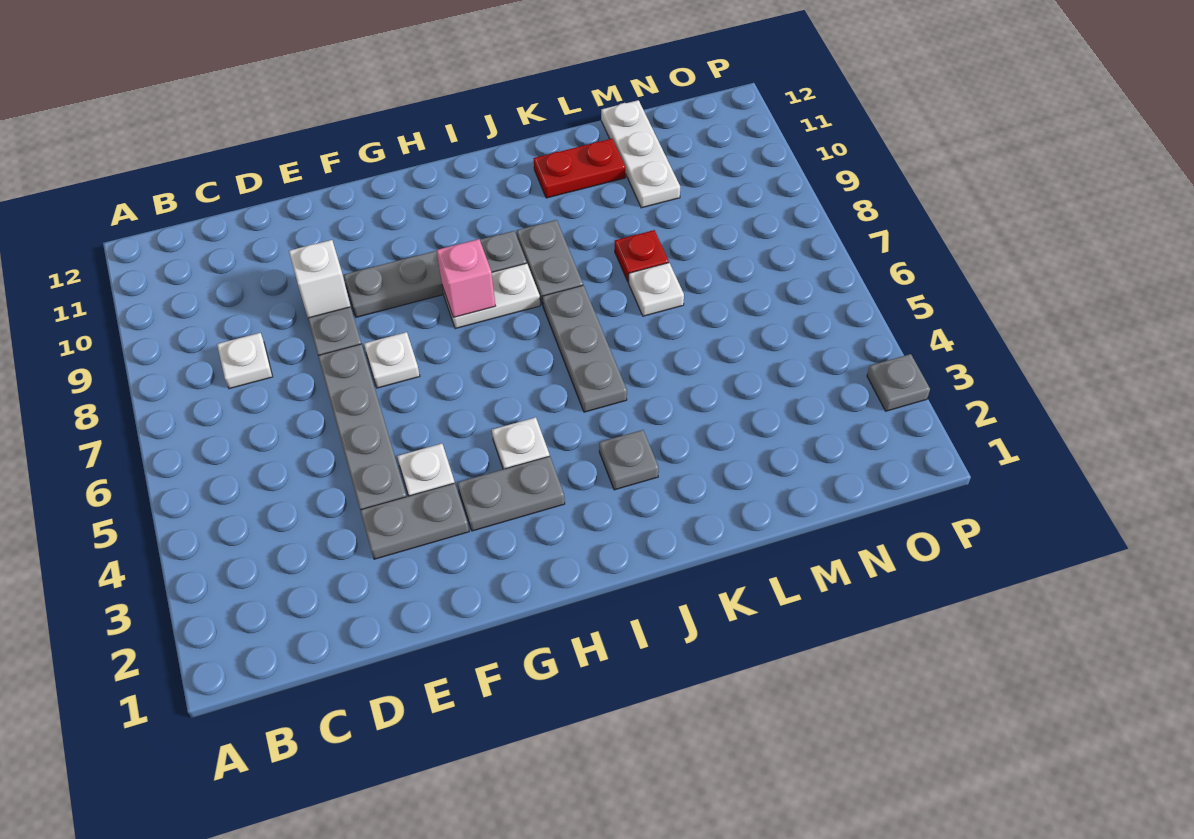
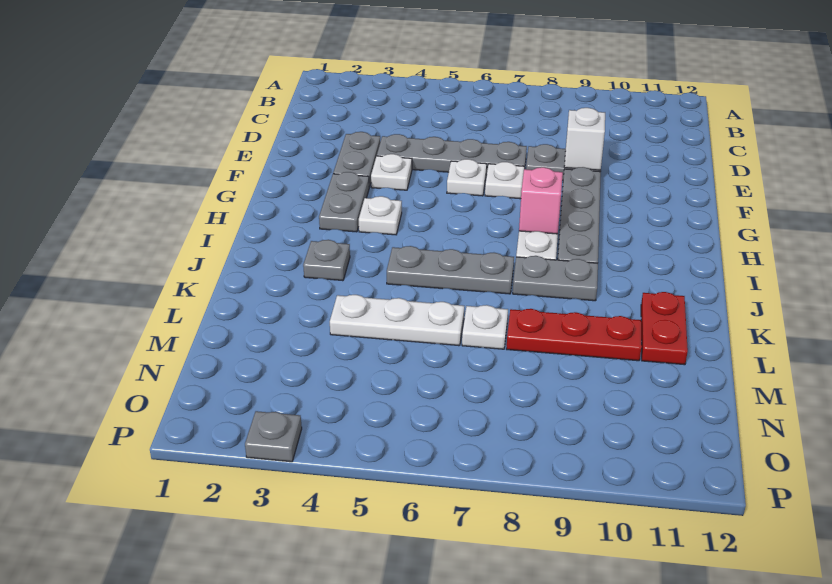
white 1x1 plate [217,333,273,389] -> white 1x1 plate moved to [447,159,487,196]
red 1x1 plate [615,230,669,283] -> red 1x3 plate [506,309,642,361]
white 1x3 plate [601,100,680,208] -> white 1x3 plate moved to [330,295,464,346]

